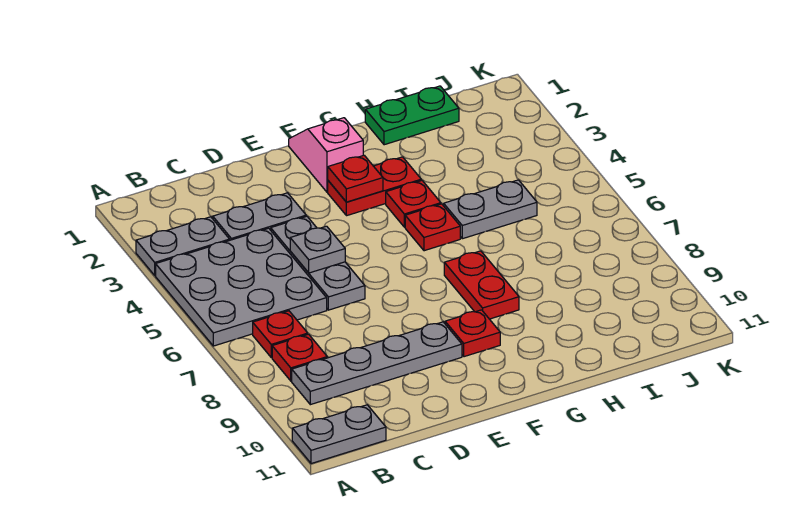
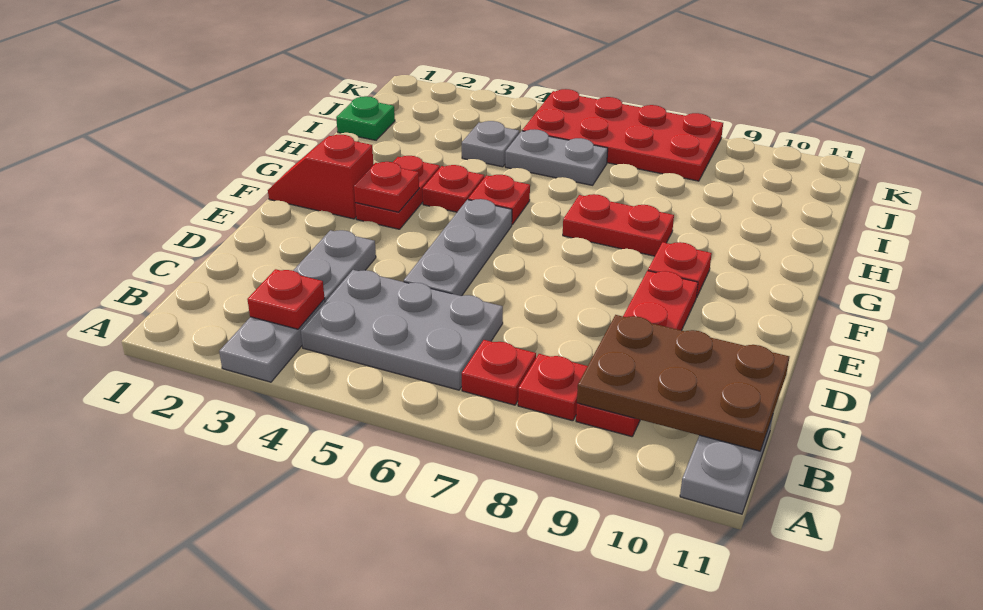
grey 3x3 plate [156,228,327,346] -> grey 2x3 plate [301,270,503,390]
none -> red 1x1 plate [247,269,325,329]
grey 1x4 plate [292,322,462,405] -> red 1x4 plate [576,271,698,437]
none -> brown 2x3 plate [577,315,789,451]
grey 1x3 plate [271,216,365,310] -> grey 1x3 plate turned to [404,199,512,296]
grey 1x1 plate [290,226,345,273] -> grey 1x1 plate moved to [462,121,519,167]
pink 1x2 slope [289,118,363,192] -> red 1x2 slope [268,135,374,219]
green 1x2 plate [365,86,459,145] -> green 1x1 plate [336,96,395,140]
grey 1x2 plate [444,180,537,239] -> grey 1x2 plate turned to [505,129,608,185]
none -> red 2x4 plate [522,89,723,181]

